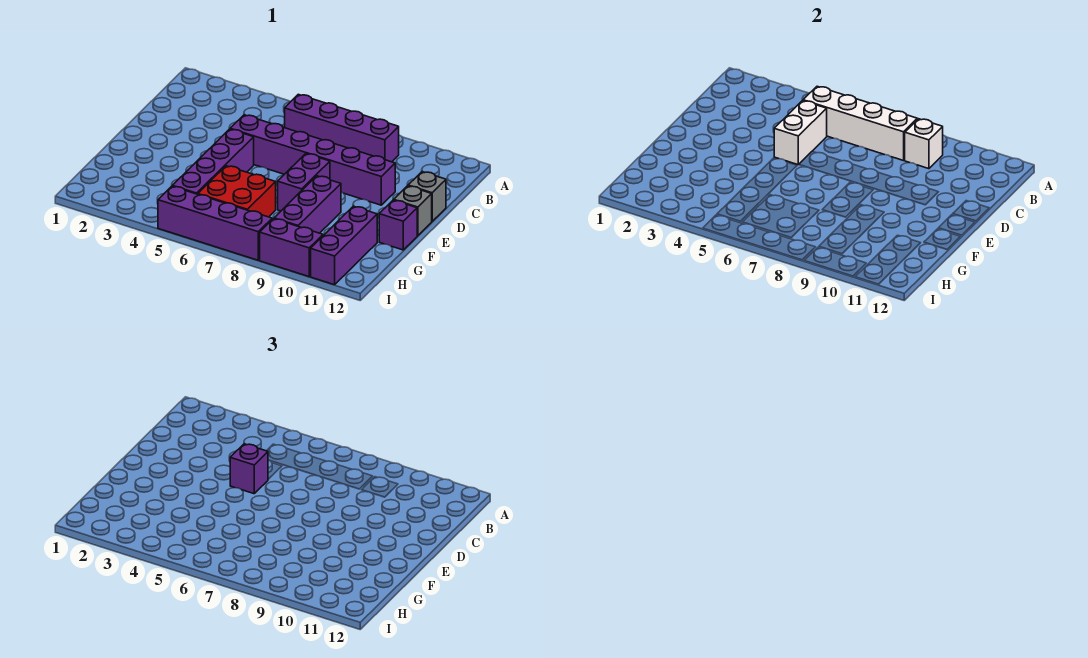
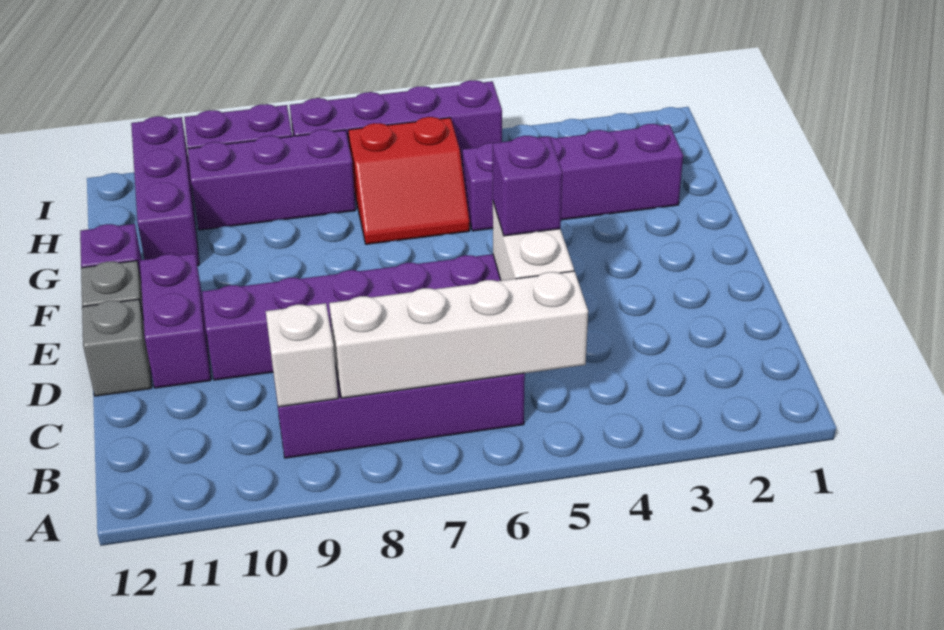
purple 1x4 brick [172,129,254,194] -> purple 1x4 brick turned to [462,124,683,231]
purple 1x2 brick [278,154,330,211] -> purple 1x2 brick moved to [140,253,211,388]
purple 1x3 brick [274,176,341,233] -> purple 1x3 brick turned to [188,129,356,230]
red 2x2 brick [198,166,276,217] -> red 2x2 slope [348,117,470,244]

